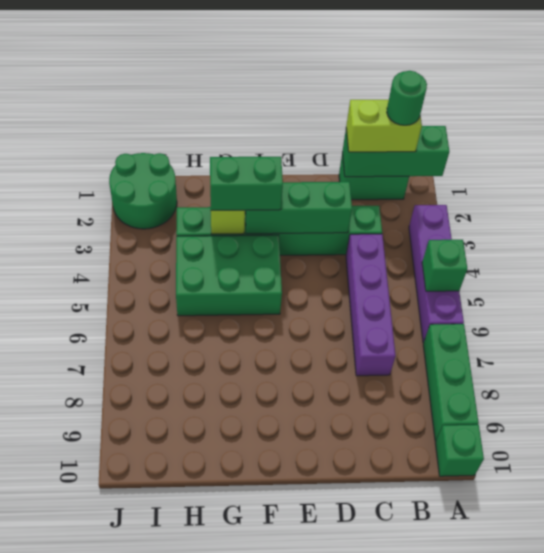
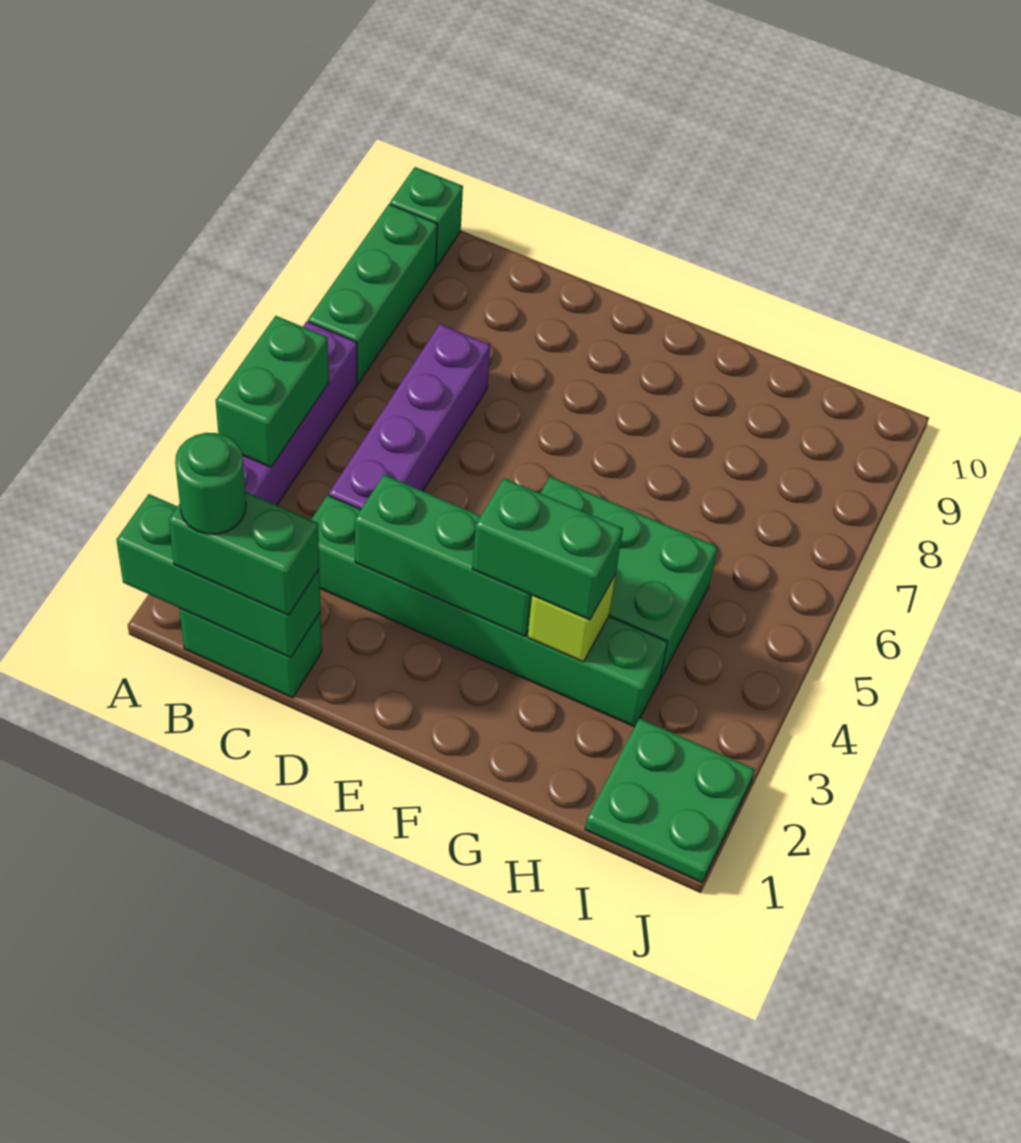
green 1x1 brick [422,240,467,291] -> green 1x2 brick [216,316,329,467]
lime 1x2 brick [346,100,422,152] -> green 1x2 brick [169,492,319,615]
green 2x2 round brick [109,153,177,229] -> green 2x2 plate [585,719,755,882]

